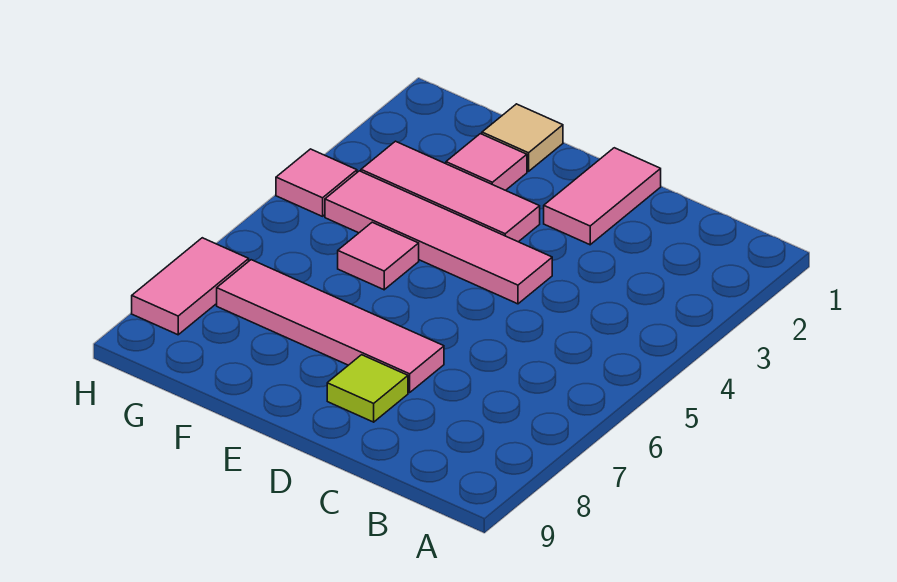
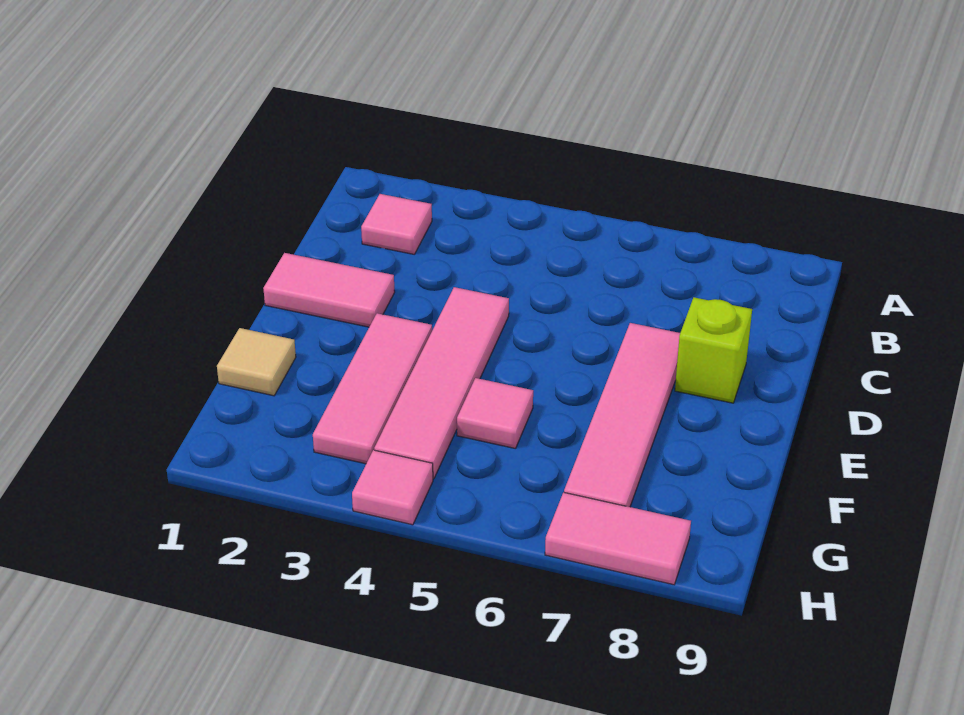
lime 1x1 tile [327,355,408,422] -> lime 1x1 brick [675,297,752,403]
pink 1x1 tile [446,134,527,190] -> pink 1x1 tile moved to [361,194,432,254]

